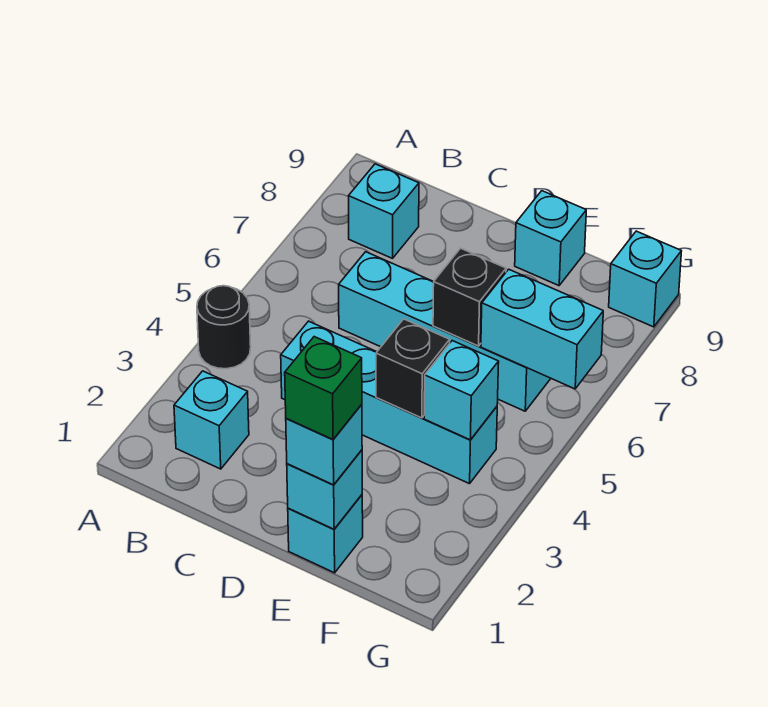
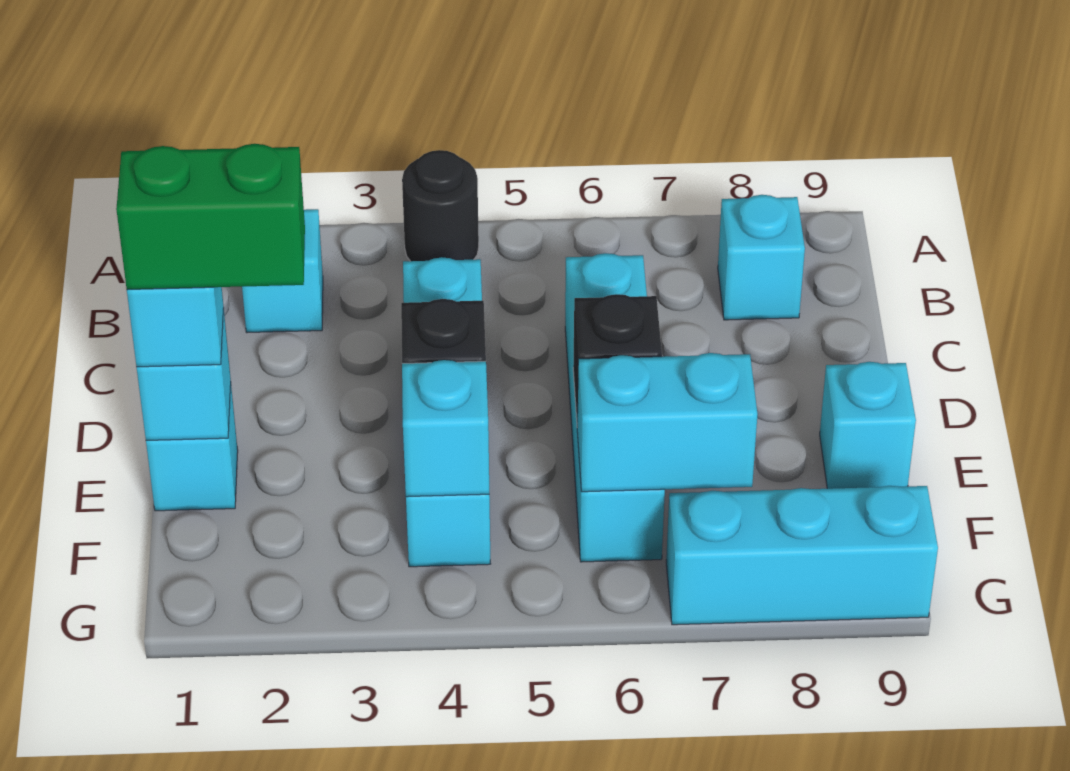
green 1x1 brick [285,337,362,439] -> green 1x2 brick [116,144,305,290]
cyan 1x2 brick [481,269,603,389] -> cyan 1x2 brick turned to [577,353,758,492]
cyan 1x1 brick [609,231,681,327] -> cyan 1x3 brick [666,486,938,625]

